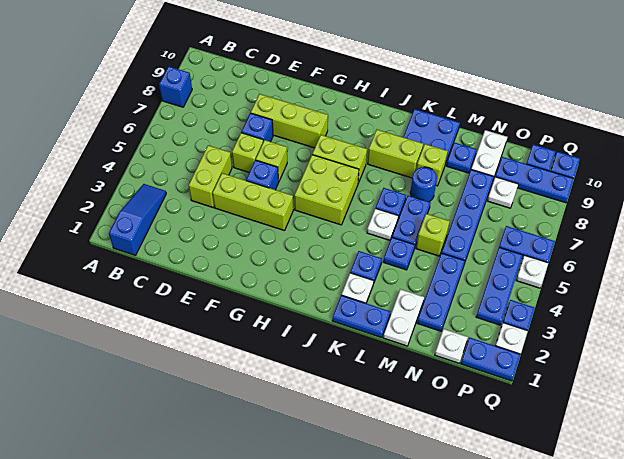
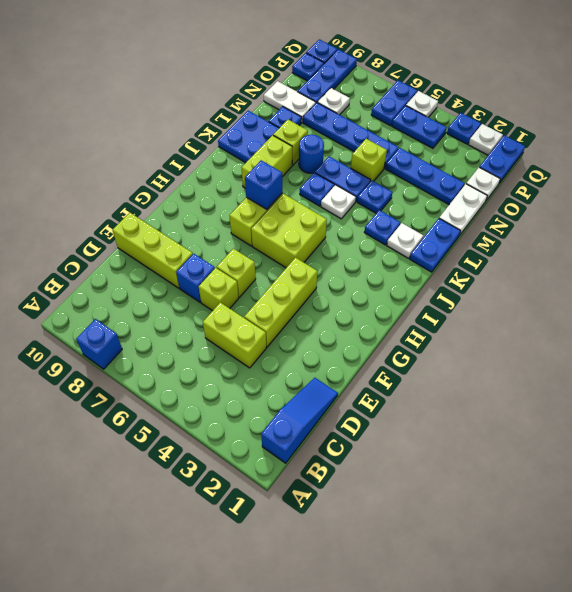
blue 1x3 slope [109,184,166,255] -> blue 1x3 slope turned to [261,378,338,463]
lime 1x3 brick [251,94,328,148] -> lime 1x3 brick turned to [112,213,193,288]
blue 1x1 brick [246,160,279,190] -> blue 1x1 brick moved to [245,160,282,209]
white 1x2 plate [383,289,424,346] -> white 1x2 plate turned to [439,184,487,234]
blue 1x3 plate [476,247,523,325] -> blue 1x2 plate [392,106,447,148]

